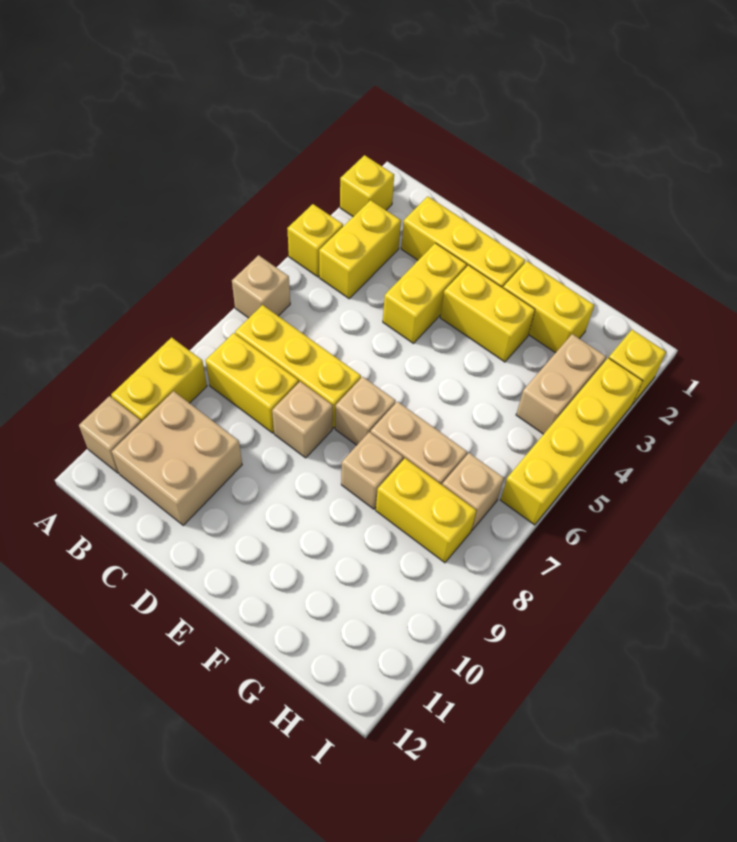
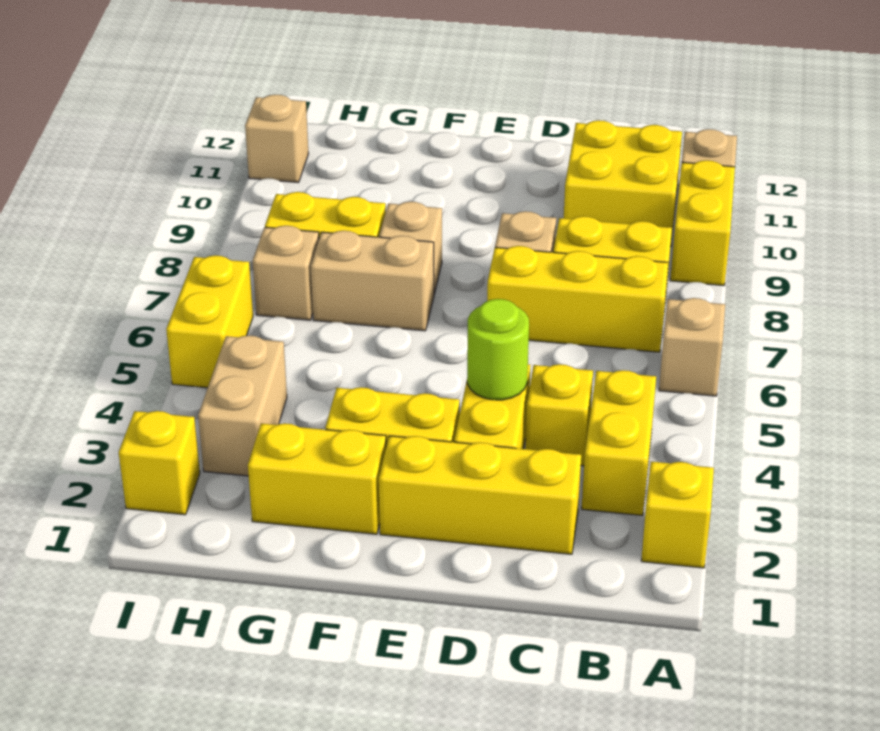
yellow 1x1 brick [287,204,343,277] -> yellow 1x1 brick moved to [525,364,593,466]
tan 2x2 brick [112,391,242,525] -> yellow 2x2 brick [564,120,682,247]
none -> lime 1x1 round brick [467,299,529,400]
tan 1x1 brick [335,377,396,445] -> tan 1x1 brick moved to [245,95,308,183]
yellow 1x4 brick [501,358,642,525] -> yellow 1x2 brick [166,255,253,388]

